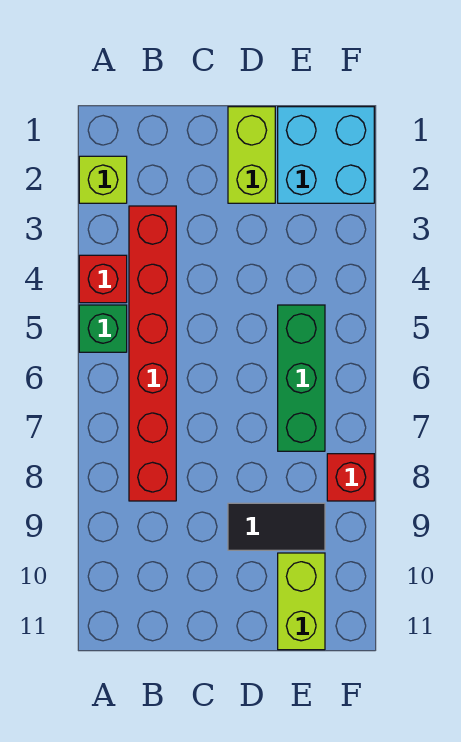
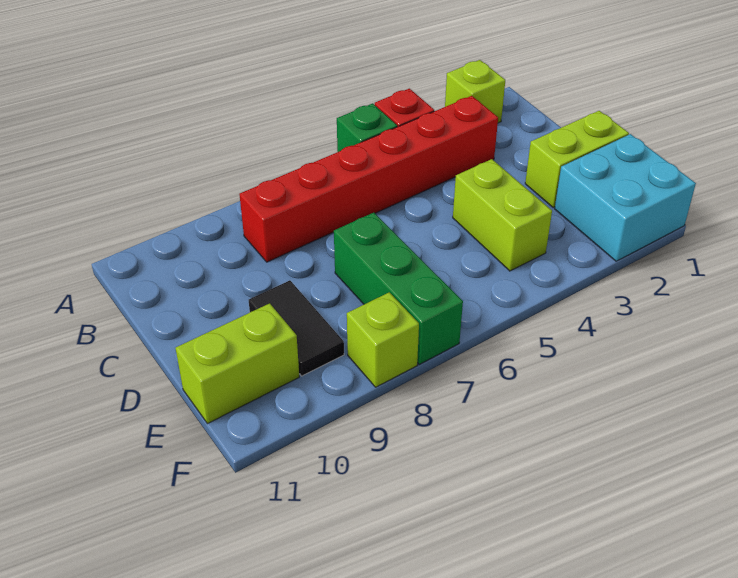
none -> lime 1x2 brick [453,159,552,271]
green 1x3 brick [278,305,325,451] -> green 1x3 brick turned to [334,213,463,364]
red 1x1 brick [327,454,374,501] -> lime 1x1 brick [347,292,419,387]

